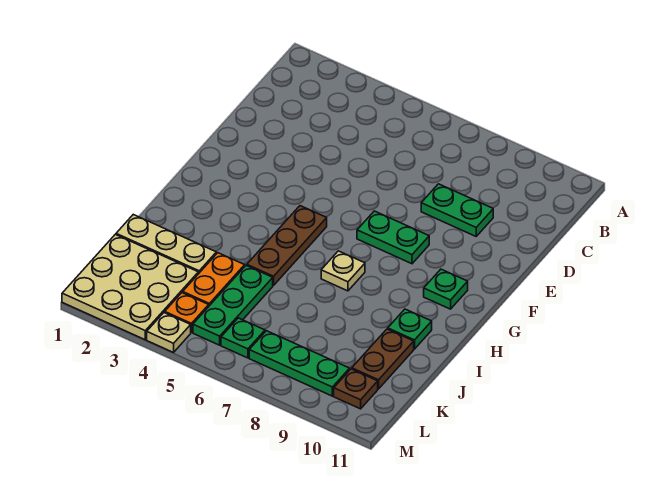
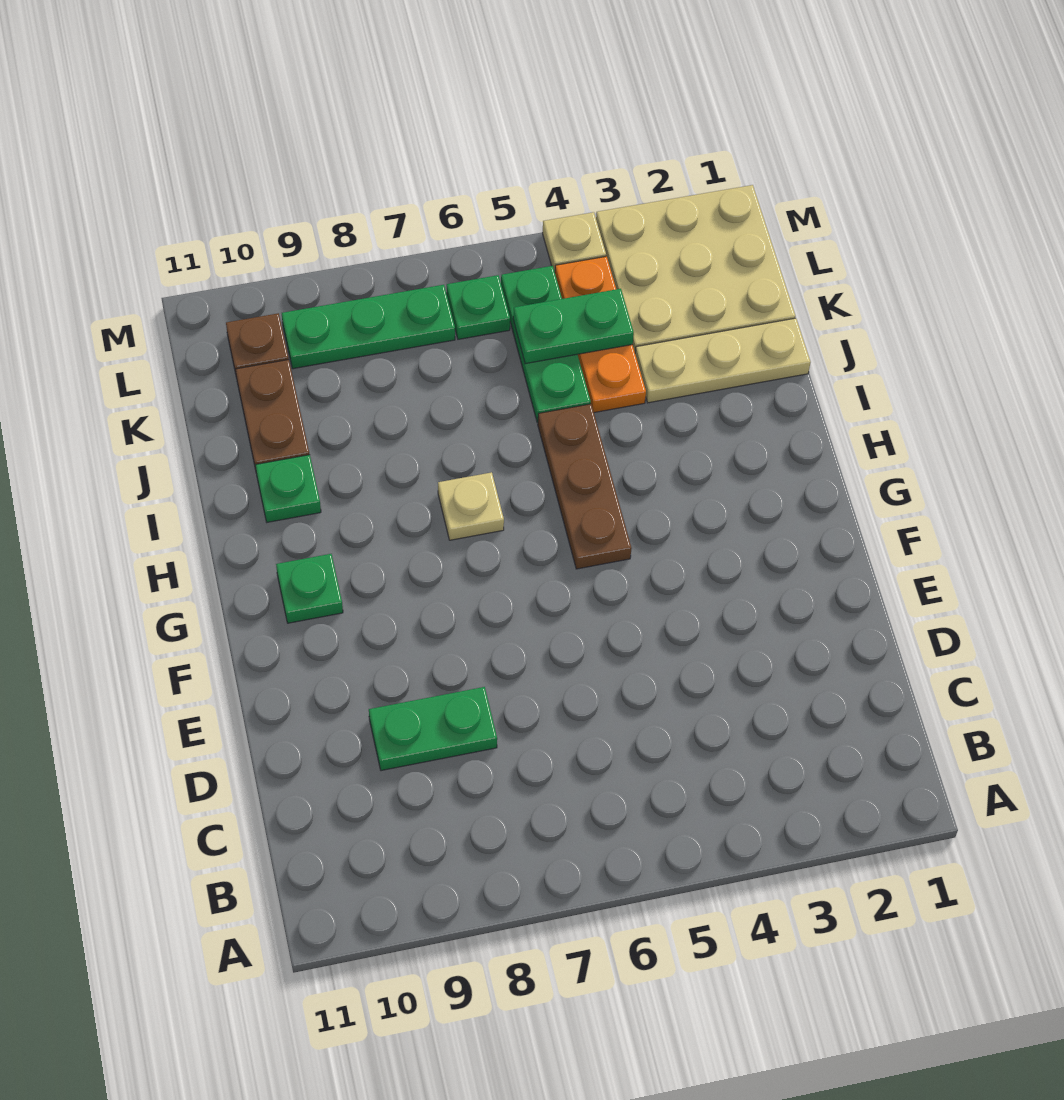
green 1x2 plate [357,211,429,264] -> green 1x2 plate moved to [513,289,634,364]

